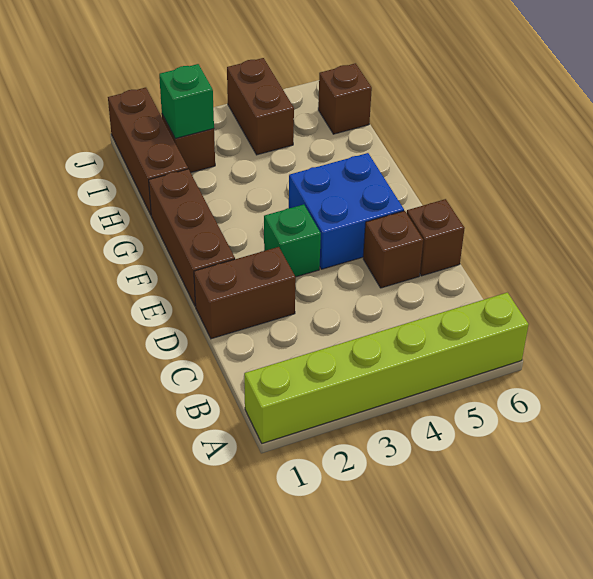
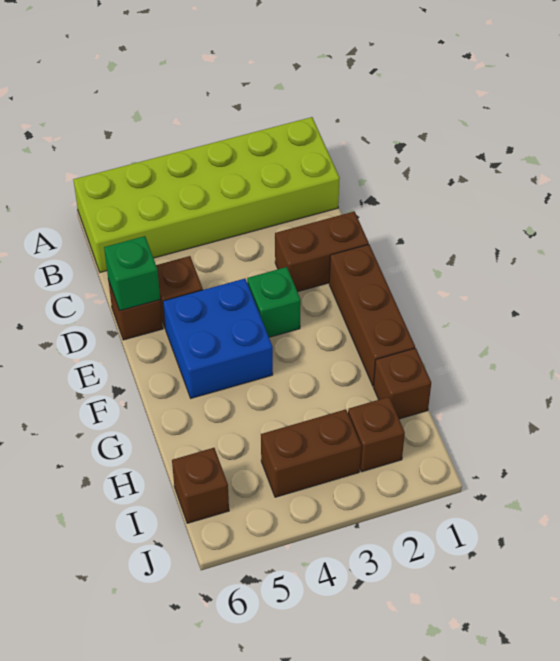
lime 1x6 brick [244,293,529,443] -> lime 2x6 brick [73,117,340,272]
brown 1x3 brick [108,88,188,215] -> brown 1x1 brick [373,348,431,419]
green 1x1 brick [159,64,214,138] -> green 1x1 brick moved to [104,236,160,311]
brown 1x2 brick [227,58,294,155] -> brown 1x2 brick turned to [261,409,361,497]

